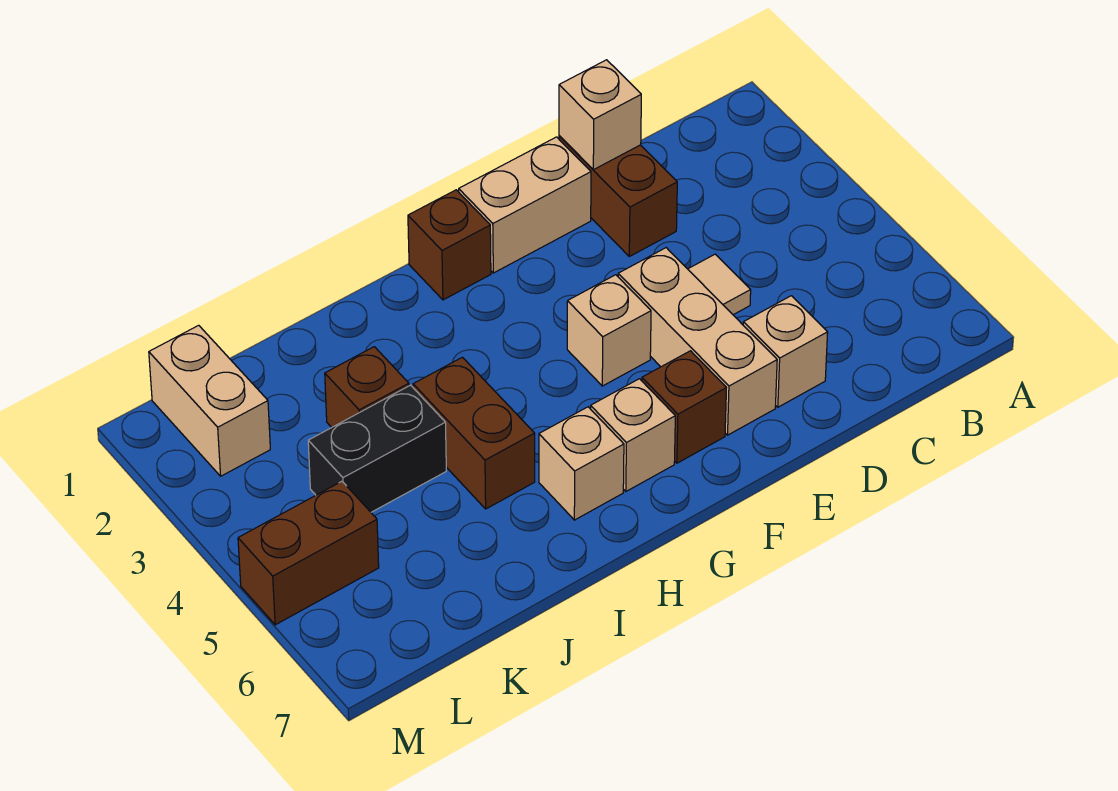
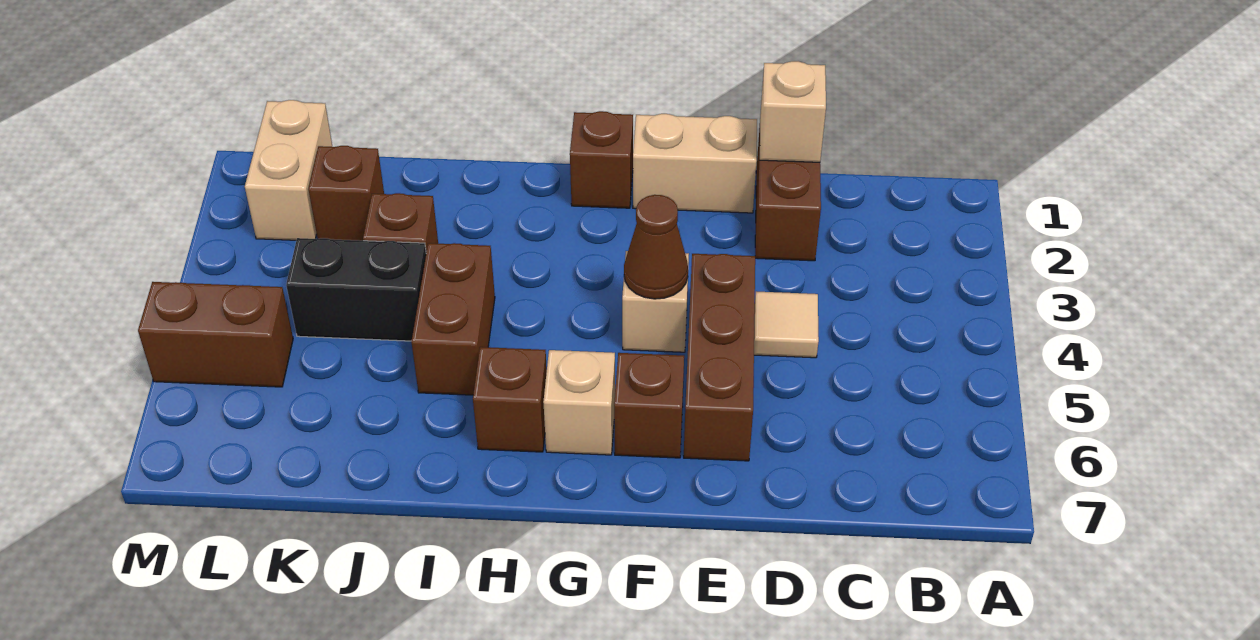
tan 1x1 brick [743,296,828,407] -> none
tan 1x3 brick [618,248,777,435] -> brown 1x3 brick [684,254,755,461]
none -> brown 1x1 cone [624,195,688,299]
tan 1x1 brick [539,407,624,520] -> brown 1x1 brick [473,347,547,452]
none -> brown 1x1 brick [308,146,384,241]

